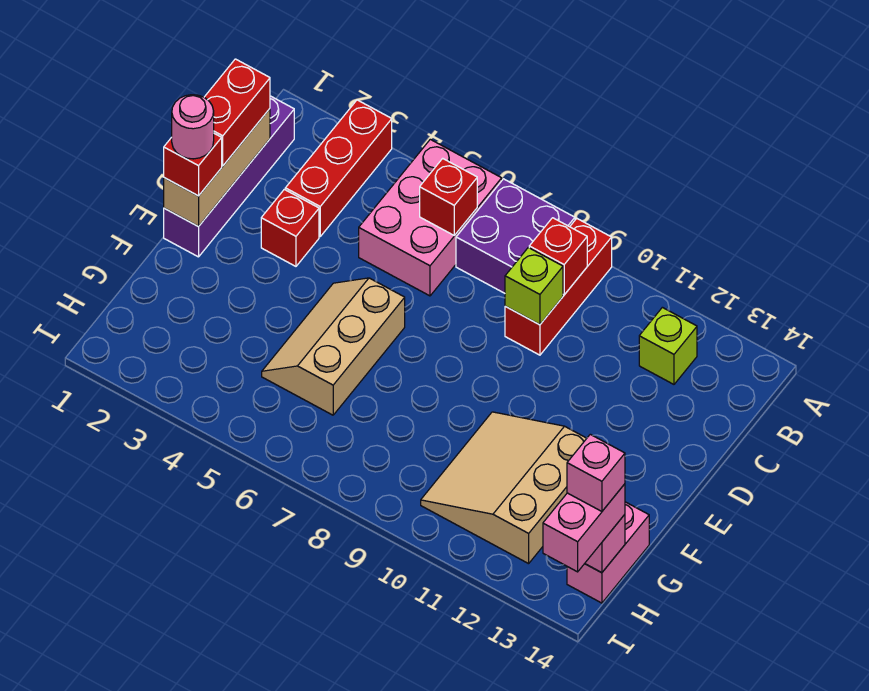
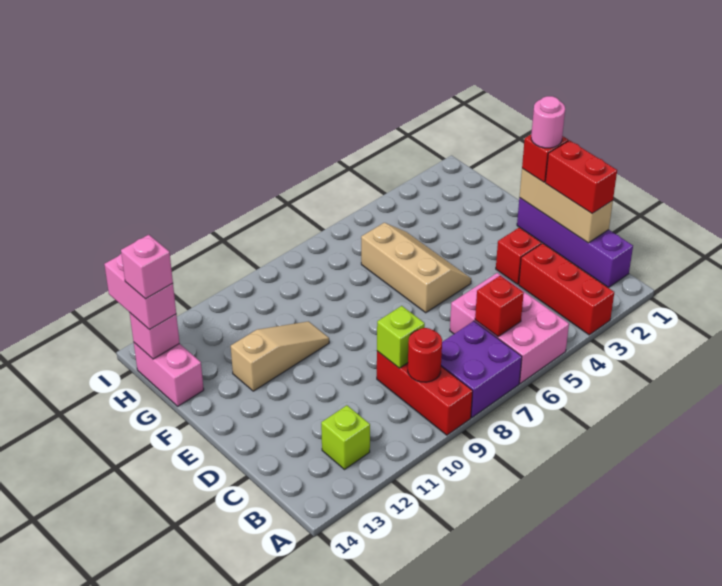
red 1x1 brick [529,218,587,295] -> red 1x1 round brick [408,328,442,382]
tan 3x3 slope [421,412,587,564] -> tan 1x3 slope [231,321,329,391]

